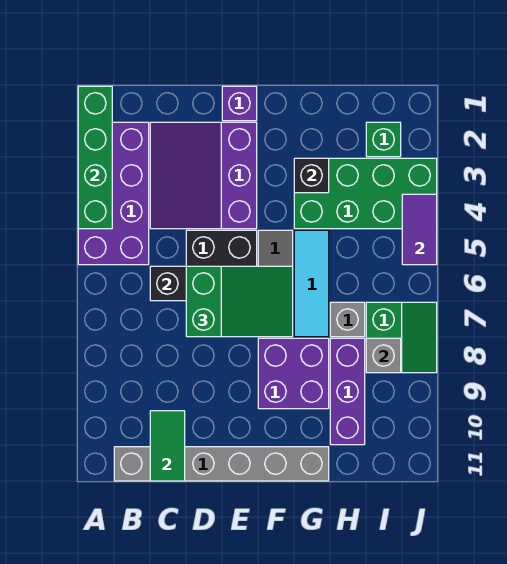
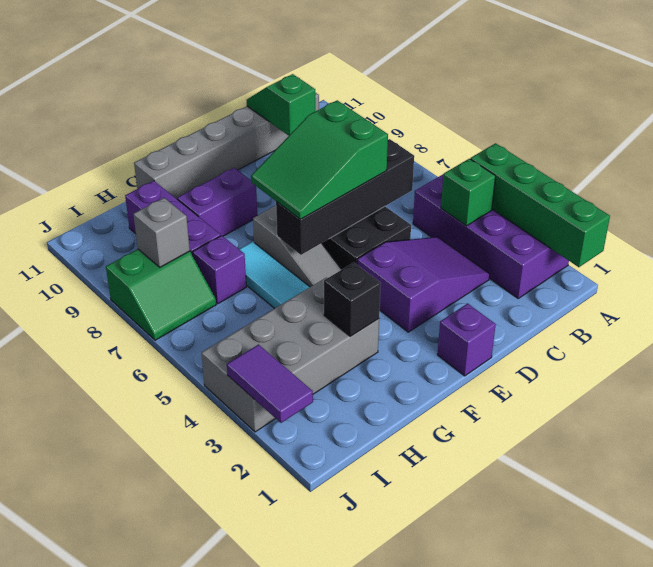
purple 3x3 slope [150,122,257,229] -> purple 2x3 slope [357,237,490,332]
green 1x2 tile [150,411,185,481] -> green 1x2 slope [247,74,315,136]
purple 2x2 brick [258,338,329,409] -> purple 1x2 brick [177,168,257,236]
green 2x4 brick [294,158,437,229] -> grey 2x4 brick [202,278,379,432]
grey 1x1 brick [330,302,365,337] -> purple 1x1 brick [193,235,246,304]
green 1x1 brick [366,122,401,157] -> green 1x1 brick moved to [441,159,495,226]
green 2x2 slope [366,302,437,373] -> green 2x2 slope turned to [106,249,216,340]
purple 1x2 tile [402,194,437,265] -> purple 1x2 tile moved to [227,345,313,423]

